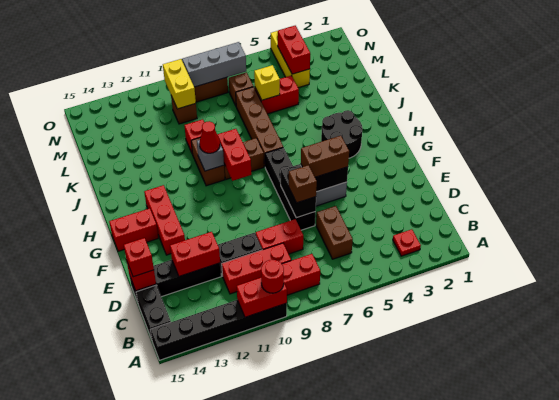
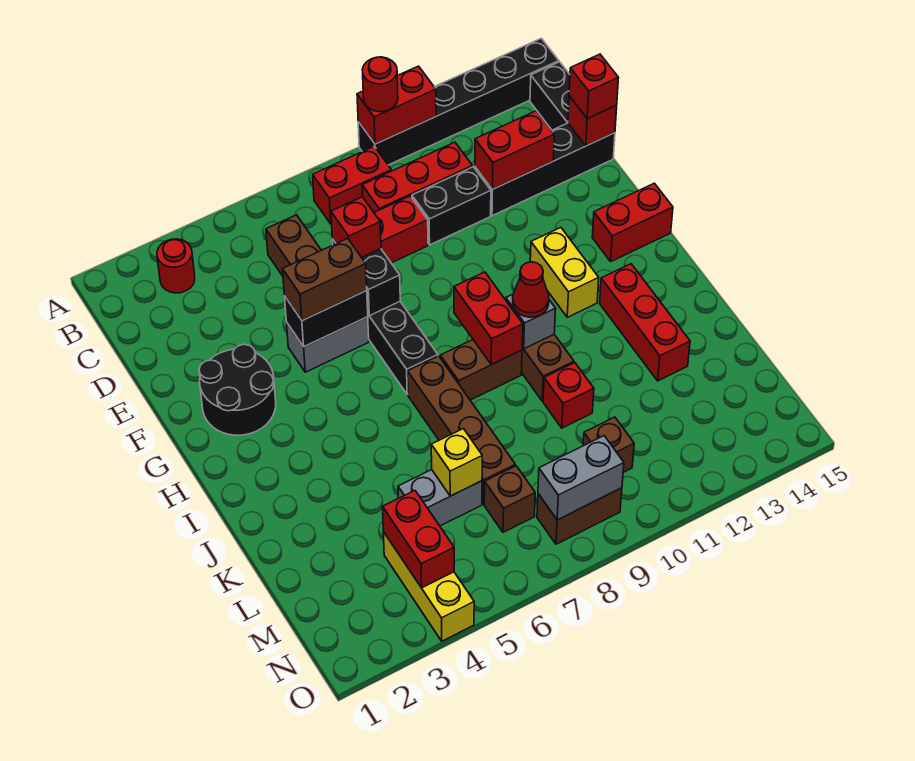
red 1x1 plate [393,229,421,256] -> red 1x1 round brick [157,239,195,293]
brown 1x1 brick [289,165,317,203] -> red 1x1 brick [331,197,381,257]
red 1x3 brick [144,185,185,255] -> red 1x3 brick moved to [600,264,690,381]
black 2x2 round brick [321,110,362,158] -> black 2x2 round brick moved to [199,344,276,435]
red 1x2 brick [255,76,299,114] -> grey 1x2 brick [398,470,482,526]
yellow 1x2 brick [163,59,196,109] -> yellow 1x2 brick moved to [530,228,599,317]
grey 1x3 brick [182,42,246,87] -> grey 1x2 brick [538,436,624,520]

